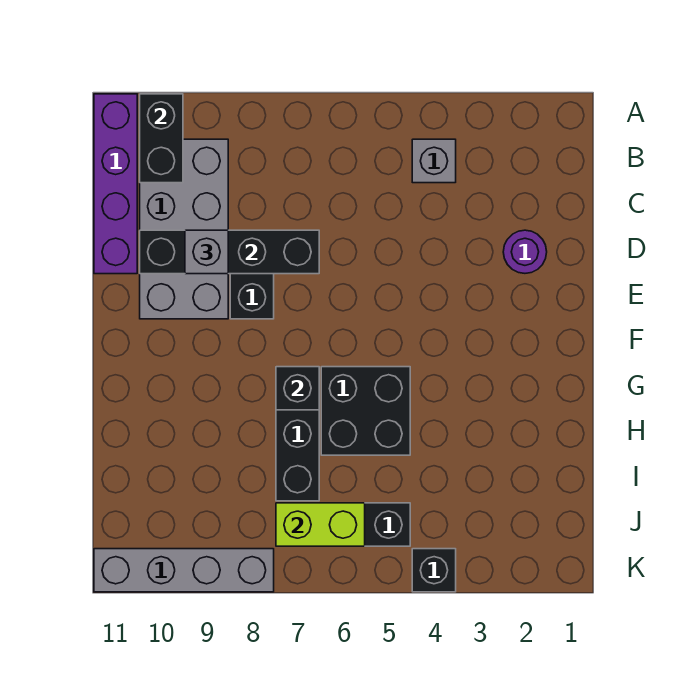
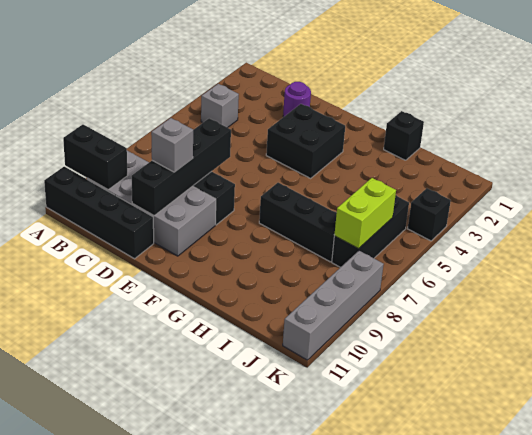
purple 1x4 brick [94,94,137,274] -> black 1x4 brick [44,167,154,259]
black 2x2 brick [321,367,410,455] -> black 2x2 brick moved to [266,104,345,178]
black 1x1 brick [276,367,319,410] -> black 1x1 brick moved to [384,111,424,160]

